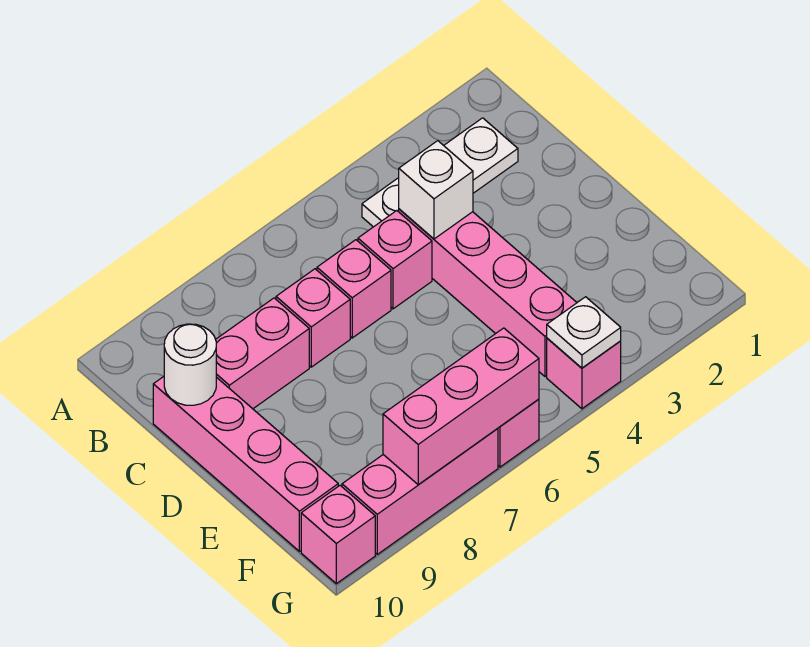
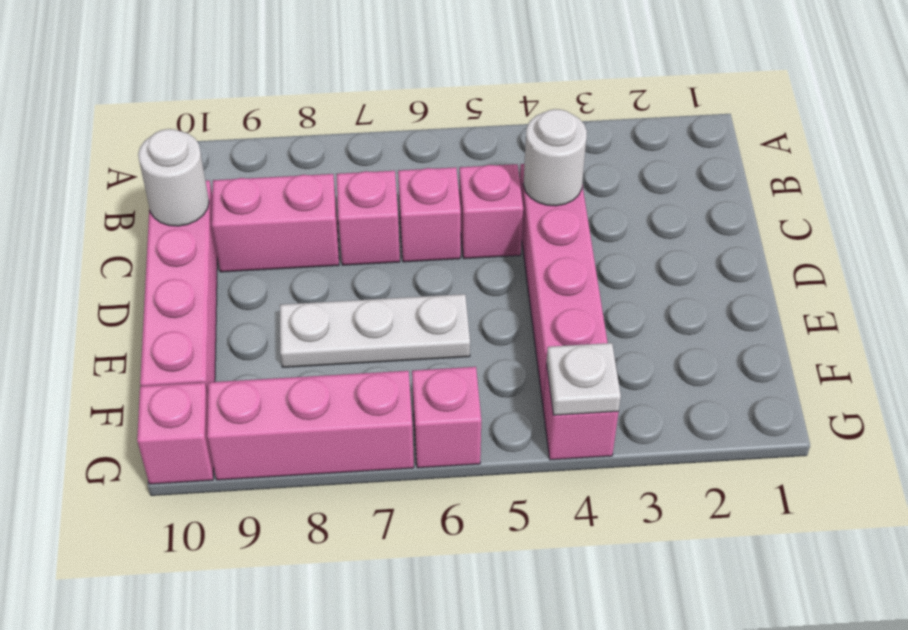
white 1x3 plate [362,118,518,227] -> white 1x3 plate moved to [280,294,470,367]
white 1x1 brick [399,141,473,239] -> white 1x1 round brick [523,109,587,206]
pink 1x3 brick [383,328,539,485] -> none

